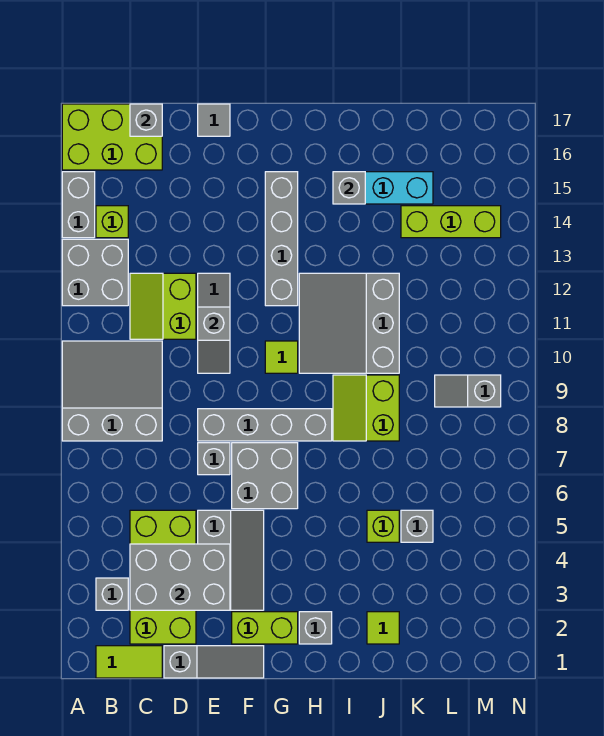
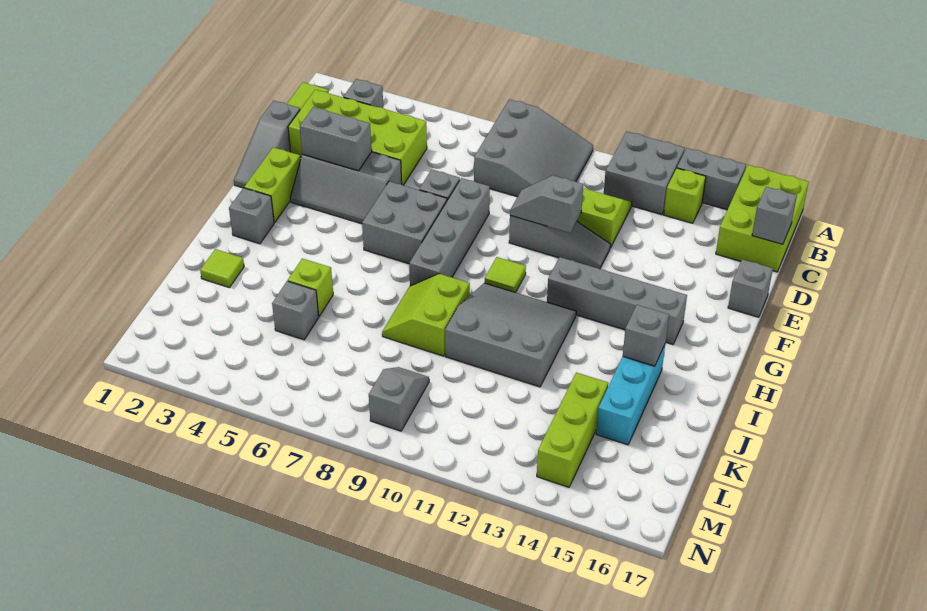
grey 2x3 brick [130,544,230,610] -> grey 1x2 brick [300,107,372,171]
grey 1x1 tile [198,104,230,136] -> grey 1x1 brick [728,259,773,317]
lime 2x2 slope [333,375,399,441] -> lime 2x2 slope turned to [382,274,470,356]

